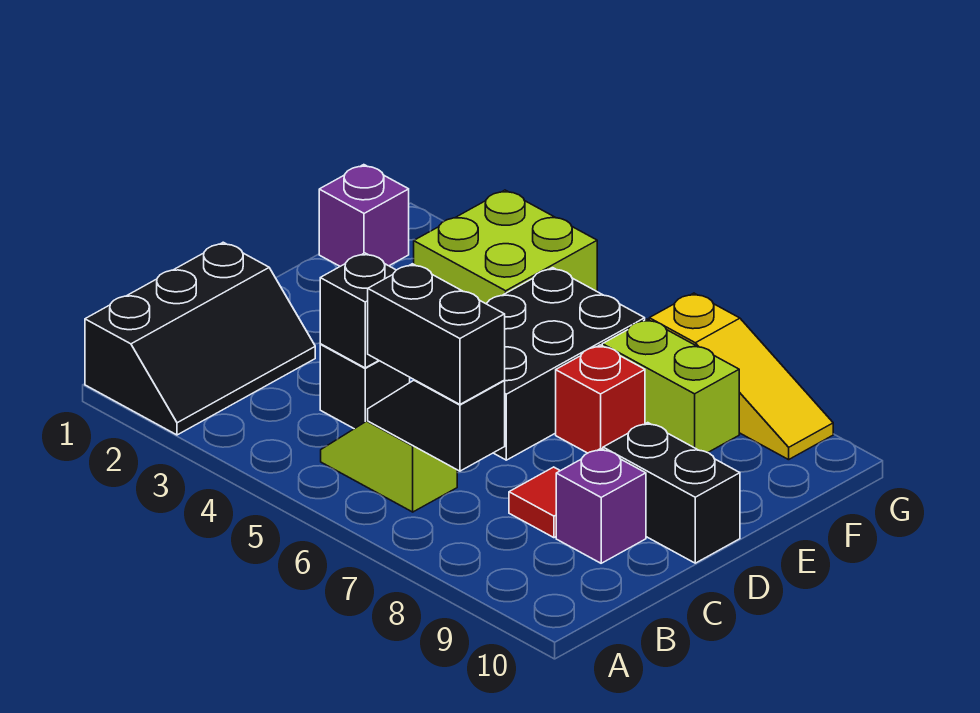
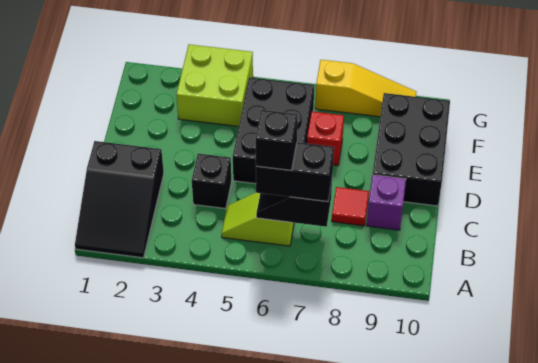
black 2x3 slope [85,242,315,435] -> black 2x3 slope turned to [75,141,164,258]
black 1x1 brick [320,253,396,368] -> black 1x1 brick moved to [256,110,298,171]
black 1x2 brick [603,423,740,563] -> black 2x3 brick [373,93,450,206]
purple 1x1 brick [319,165,409,266] -> none
lime 1x2 brick [602,319,739,453] -> none

